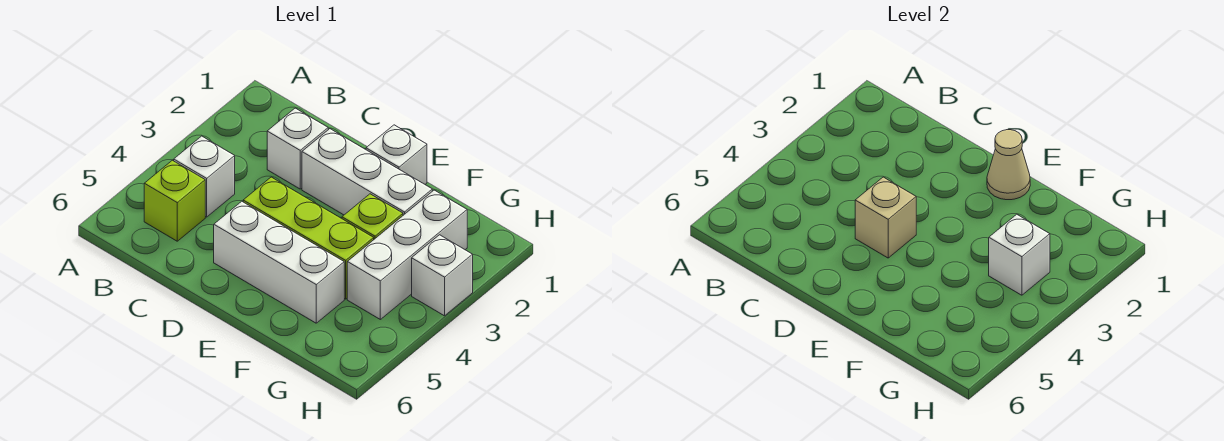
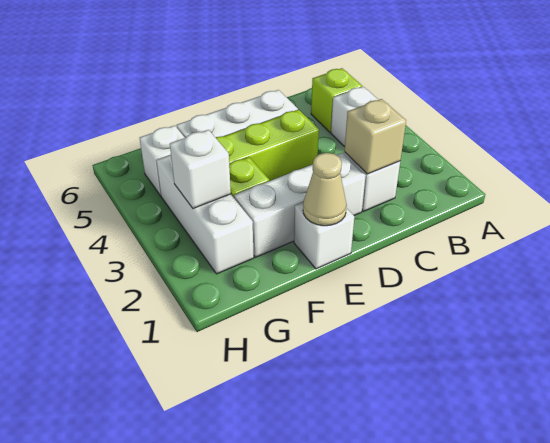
tan 1x1 brick [855,177,916,258] -> tan 1x1 brick moved to [344,99,406,174]
white 1x1 brick [412,235,473,316] -> white 1x1 brick moved to [140,125,185,196]

